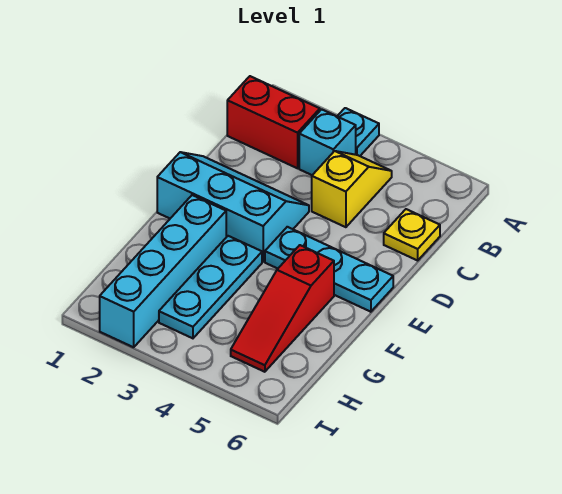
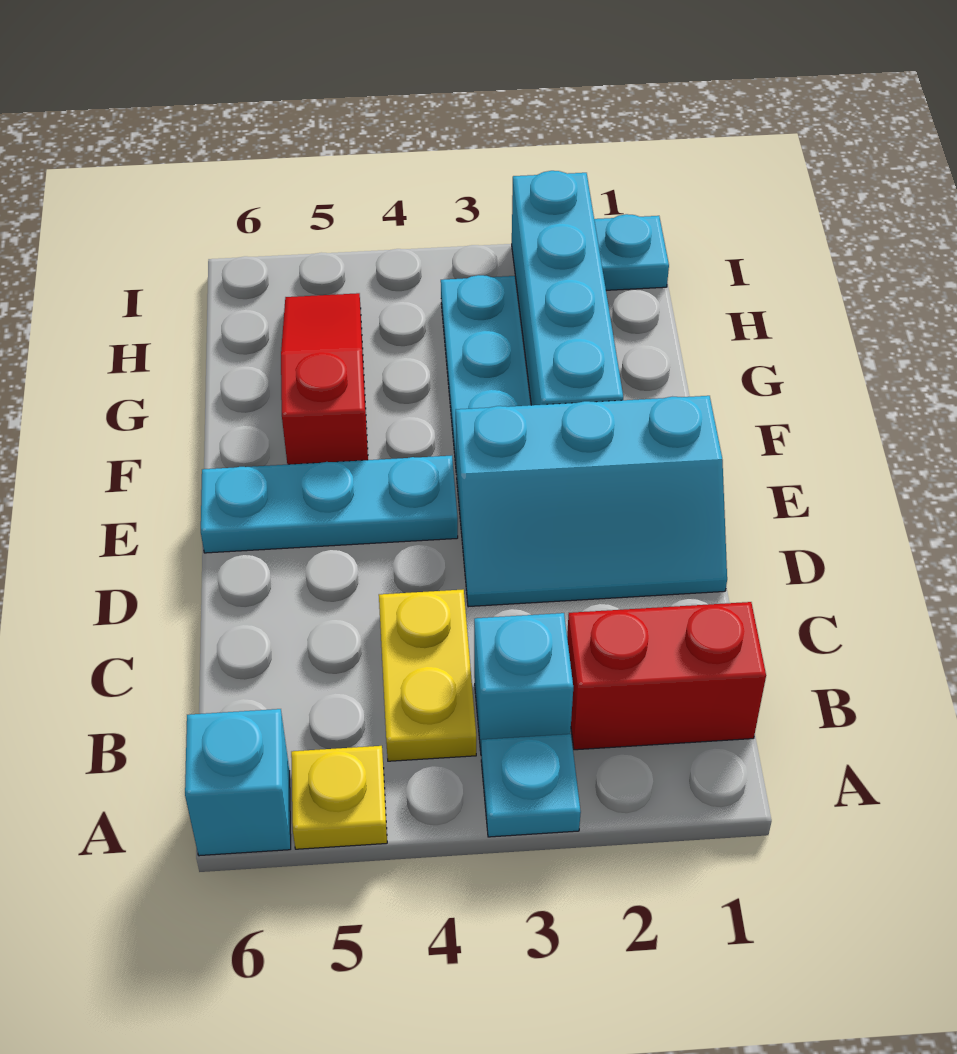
none -> cyan 1x1 brick [185,709,291,856]
yellow 1x2 slope [312,151,392,227] -> yellow 1x2 plate [379,590,476,761]
yellow 1x1 plate [384,209,440,260] -> yellow 1x1 plate moved to [291,746,387,849]
none -> cyan 1x1 plate [594,214,669,290]

